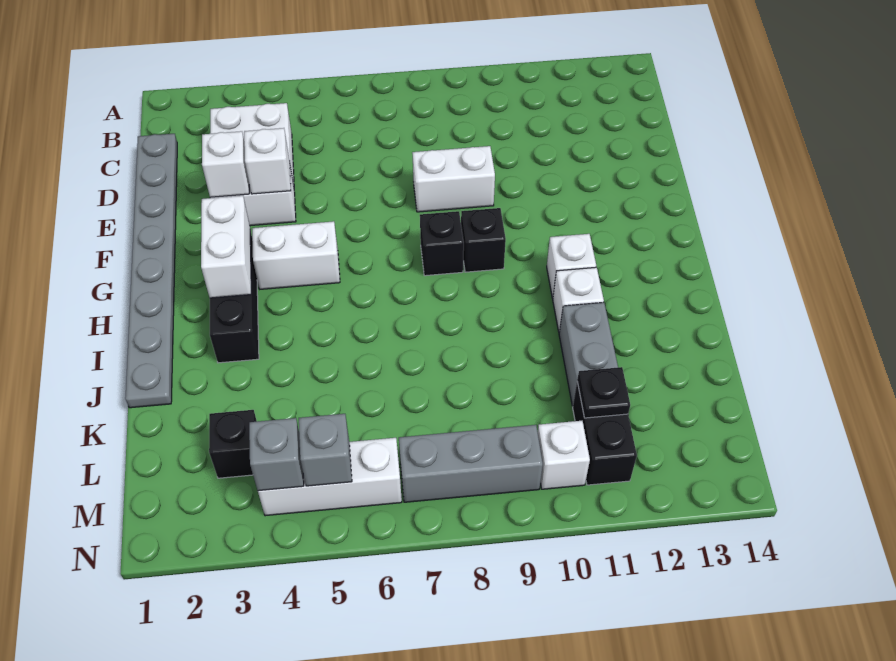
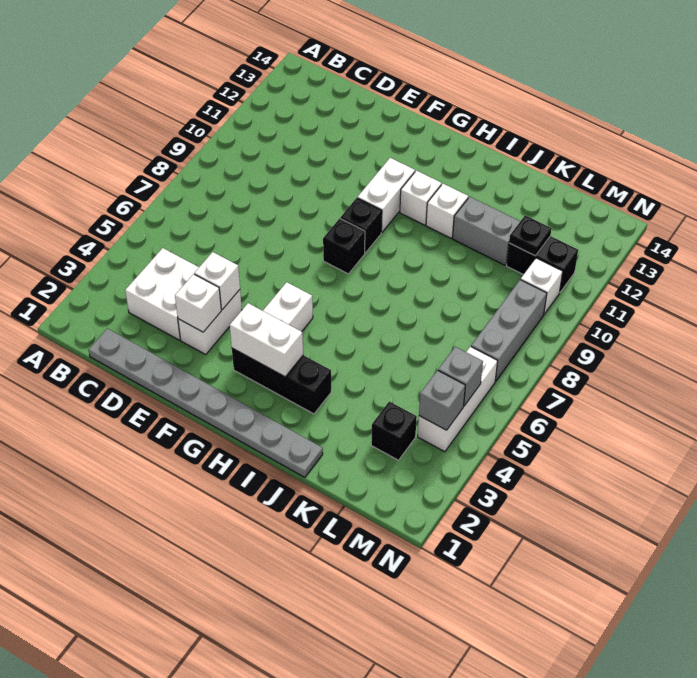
white 1x2 brick [412,146,495,212] -> white 1x2 brick moved to [358,158,415,232]

